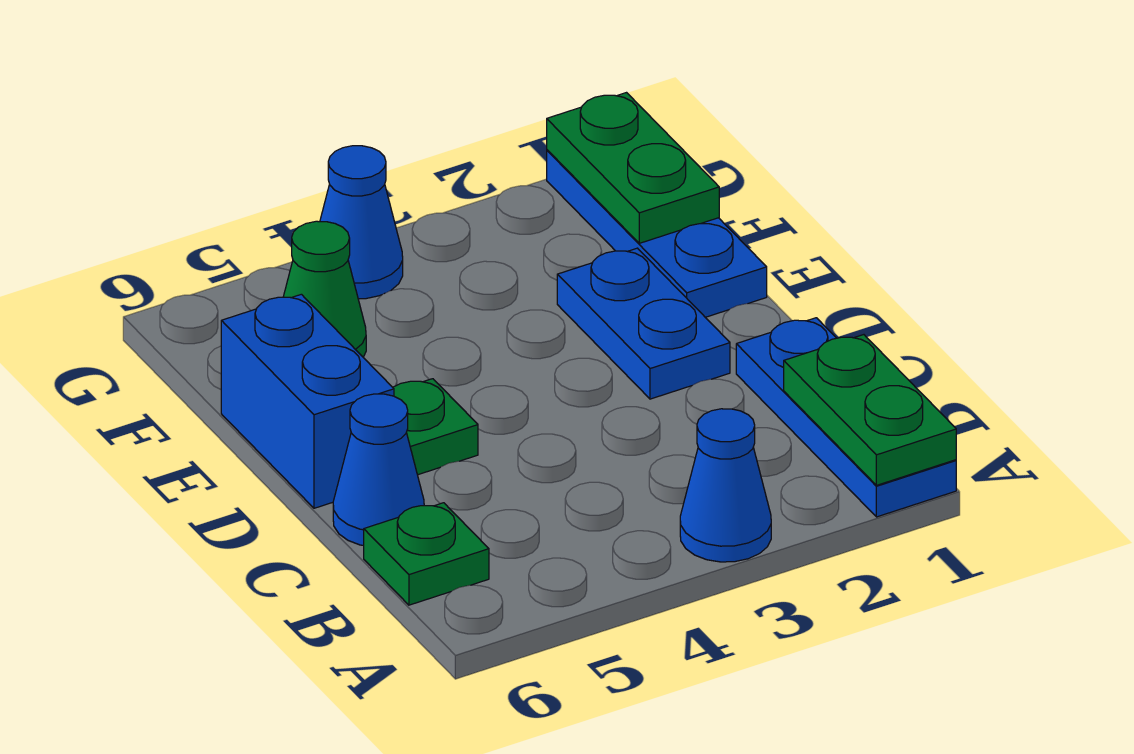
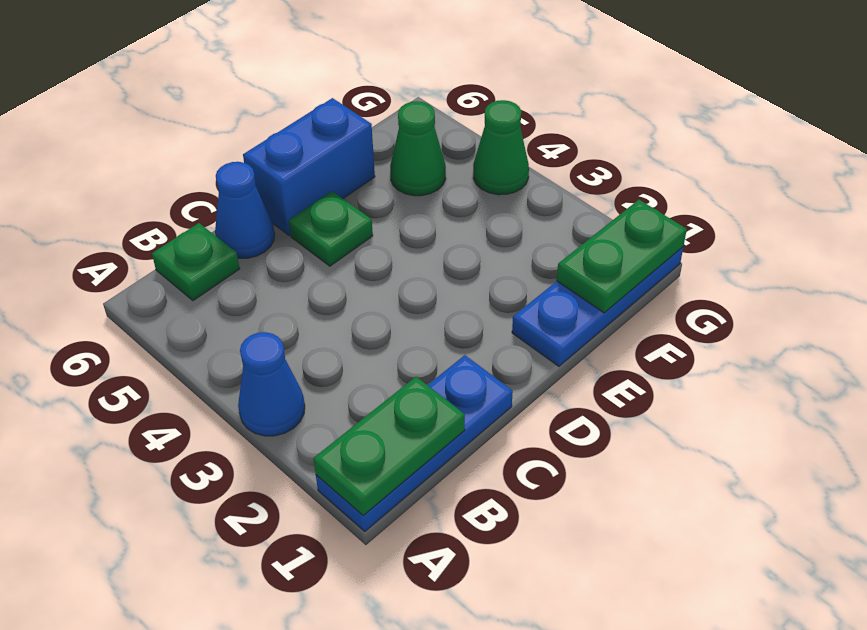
blue 1x2 plate [557,248,730,399] -> none
blue 1x1 cone [320,146,403,299] -> green 1x1 cone [473,100,529,195]

